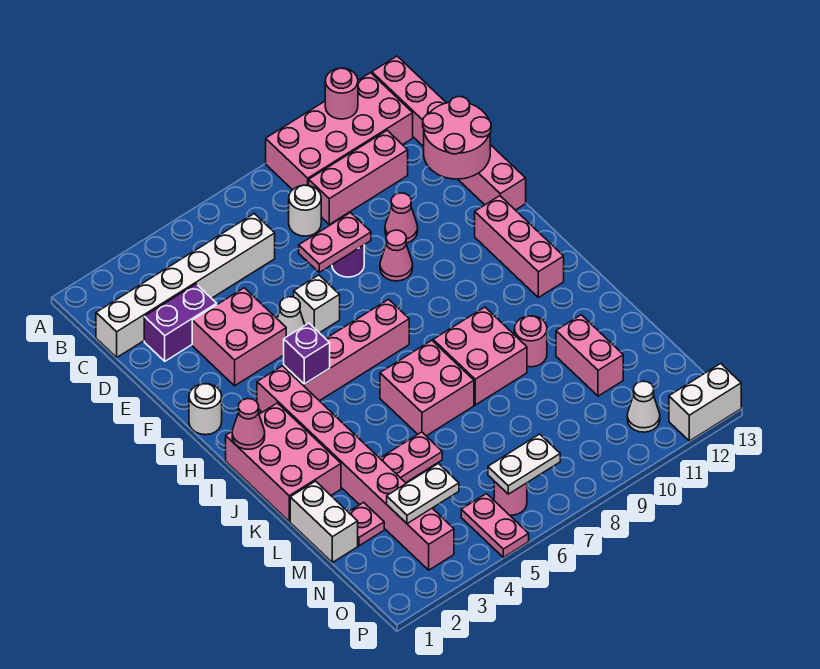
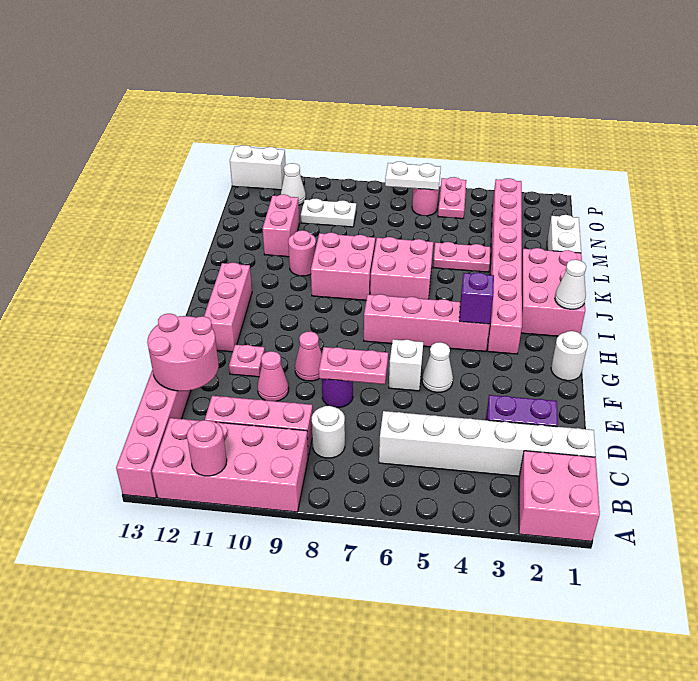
pink 2x2 brick [192,288,286,386] -> pink 2x2 brick moved to [519,451,600,541]
pink 1x1 cone [232,399,265,449] -> white 1x1 cone [555,260,586,309]
pink 1x1 plate [349,502,384,546] -> pink 1x1 plate moved to [229,345,265,377]
white 1x2 plate [387,464,459,524] -> white 1x2 plate moved to [301,199,356,227]

